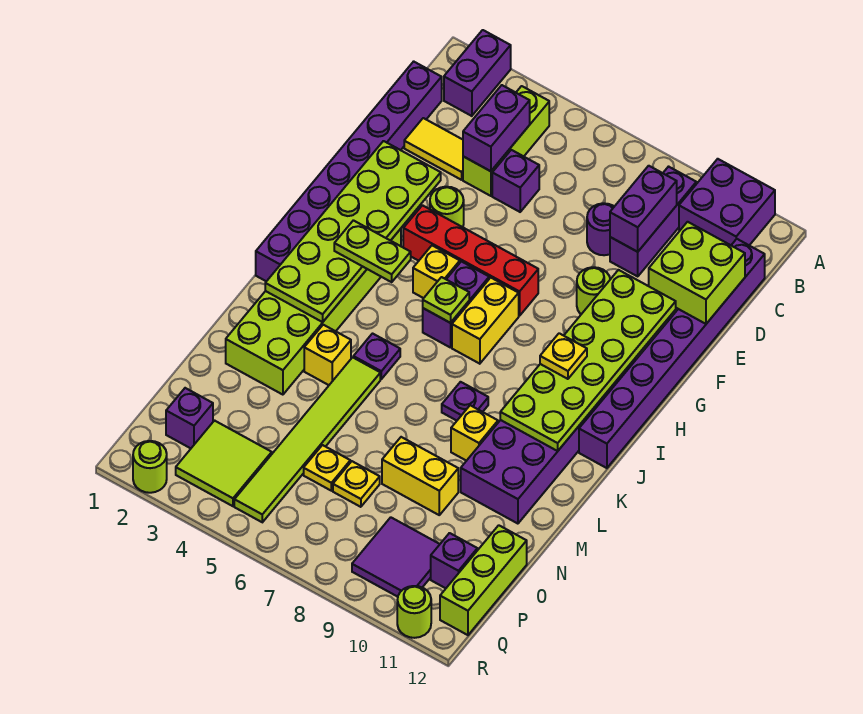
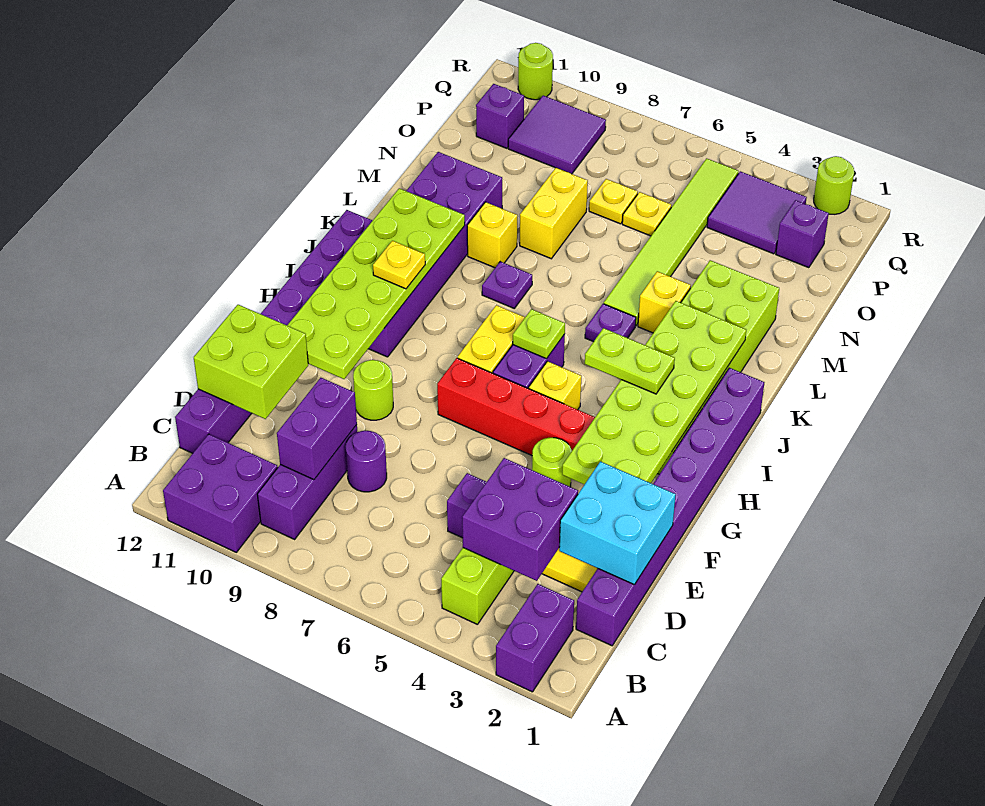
purple 1x2 brick [463,85,530,171] -> purple 2x2 brick [462,458,578,581]
none -> cyan 2x2 brick [559,462,676,585]
yellow 1x2 brick [382,437,458,515] -> yellow 1x2 brick turned to [520,168,588,259]
lime 1x3 brick [440,525,527,635] -> none
lime 2x2 tile [176,421,272,506] -> purple 2x2 tile [707,171,807,254]

